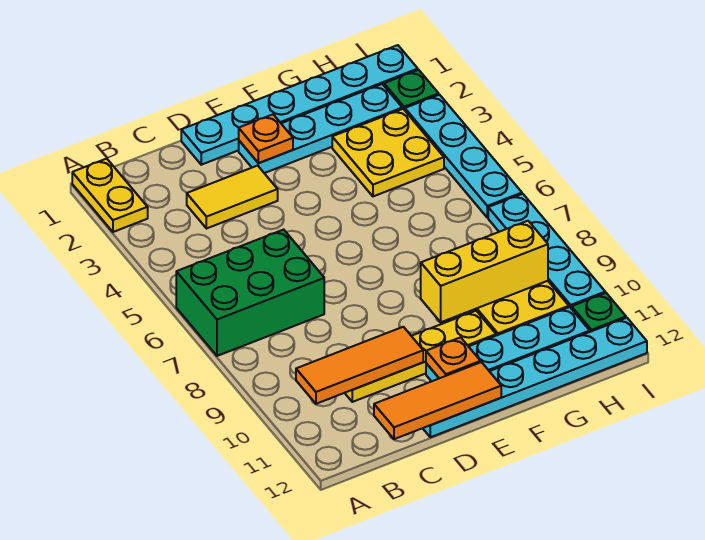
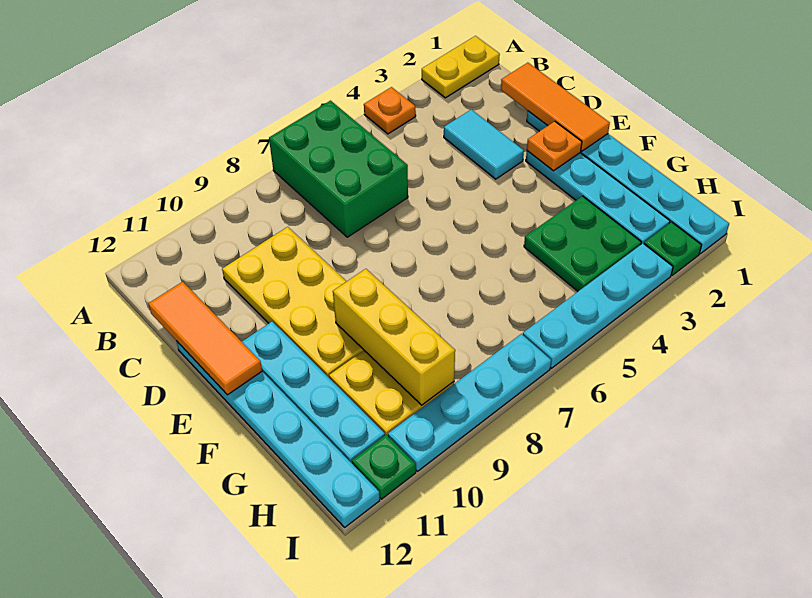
orange 1x3 tile [296,327,423,404] -> orange 1x3 tile moved to [501,63,610,151]
yellow 1x2 tile [187,166,278,229] -> cyan 1x2 tile [444,109,524,179]
yellow 1x4 plate [345,311,496,402] -> yellow 2x4 plate [222,227,364,377]
orange 1x1 plate [426,337,481,378] -> orange 1x1 plate moved to [364,87,416,134]
yellow 2x2 plate [332,109,444,196] -> green 2x2 plate [524,196,641,291]

